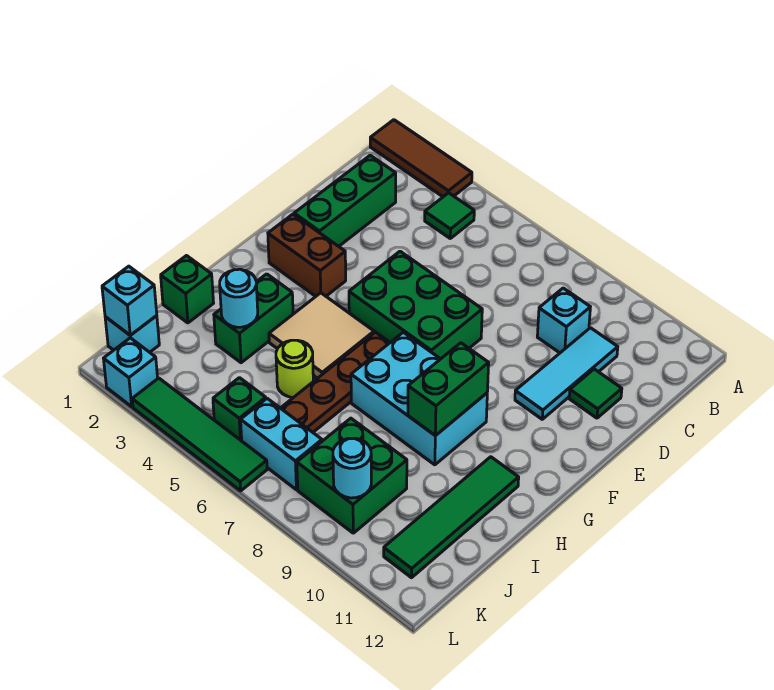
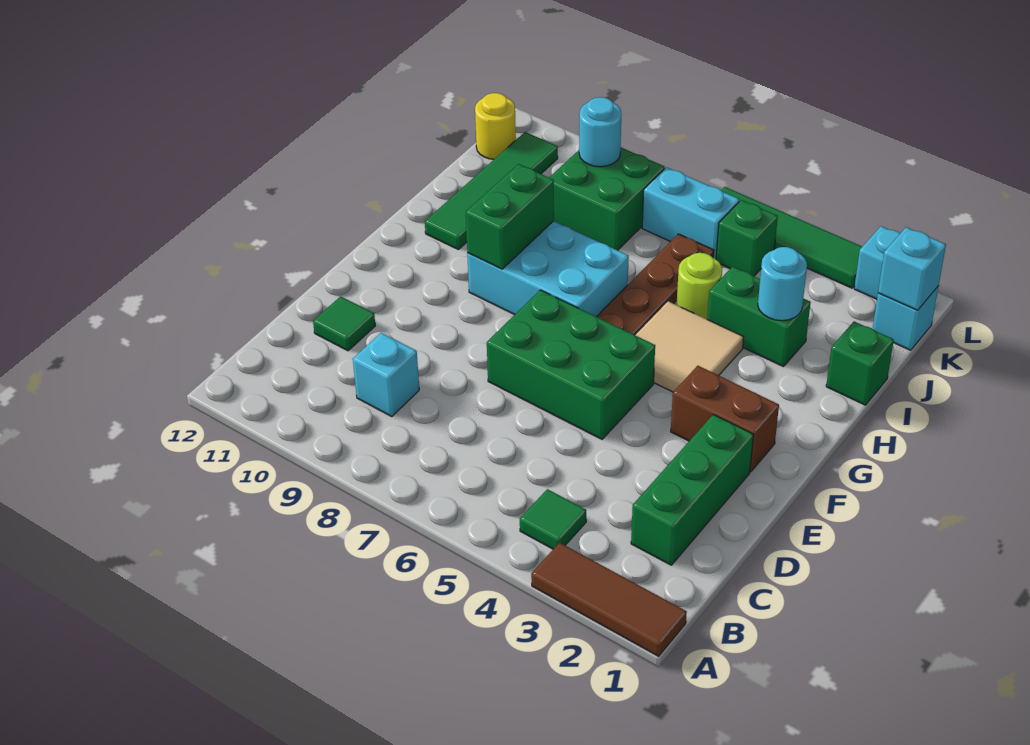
cyan 1x3 tile [515,328,618,419] -> none
green 1x2 brick [214,274,293,363] -> green 1x2 brick turned to [707,266,811,367]
none -> yellow 1x1 round brick [475,93,516,159]

